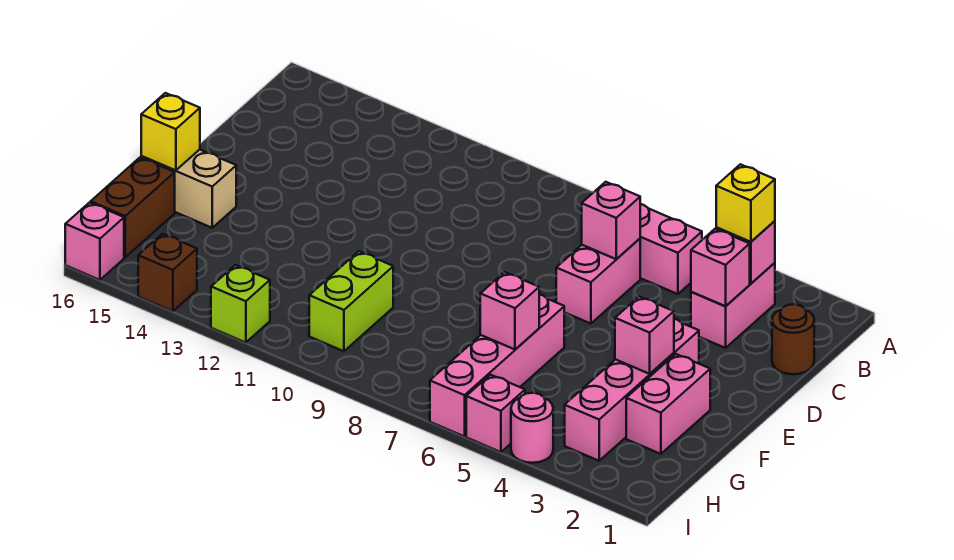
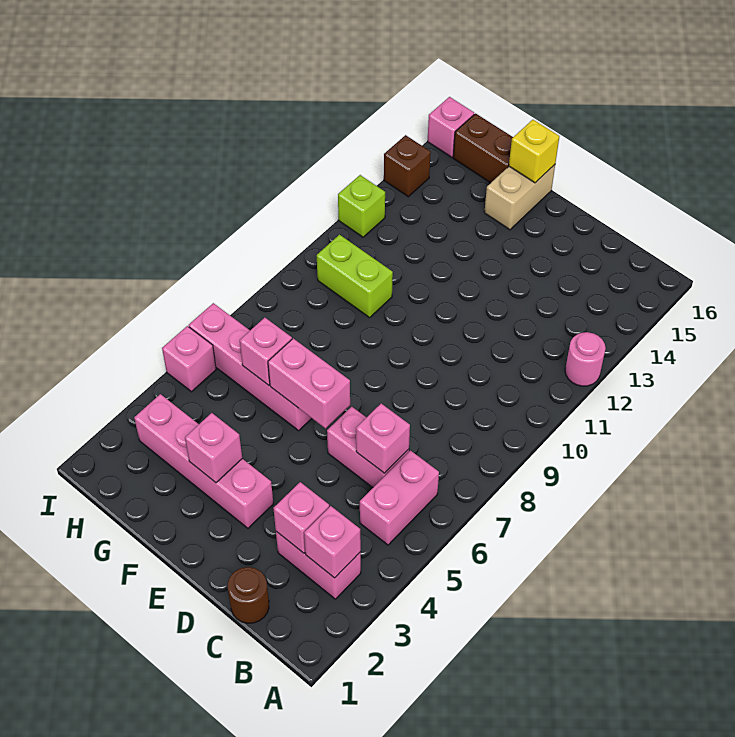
yellow 1x1 brick [716,164,775,242] -> none
pink 1x2 brick [626,354,710,454] -> pink 1x2 brick moved to [268,338,350,428]
pink 1x1 round brick [511,393,553,463] -> pink 1x1 round brick moved to [565,332,606,386]

